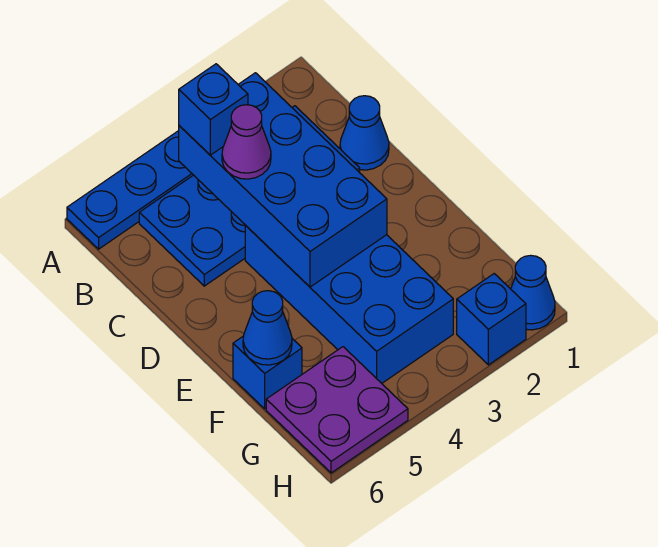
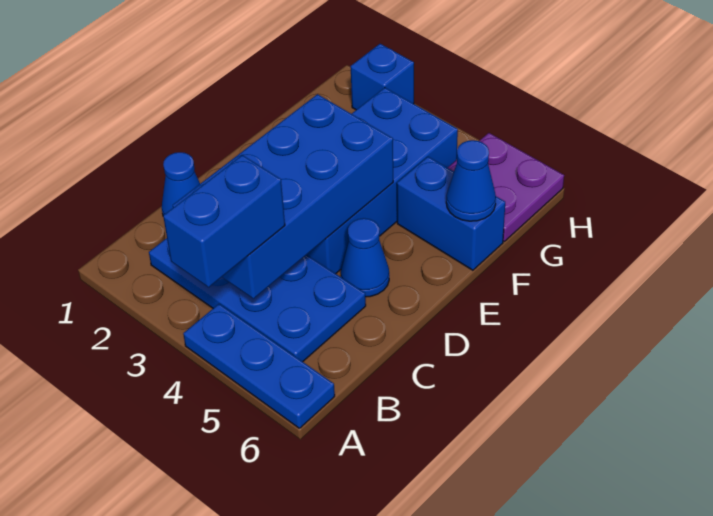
blue 1x1 brick [179,64,248,155] -> blue 1x2 brick [163,155,285,287]
purple 1x1 cone [222,105,271,179] -> none
blue 1x1 brick [233,336,302,409] -> blue 1x2 brick [397,157,505,270]
blue 1x1 cone [511,255,555,330] -> blue 1x1 cone moved to [341,218,389,297]

